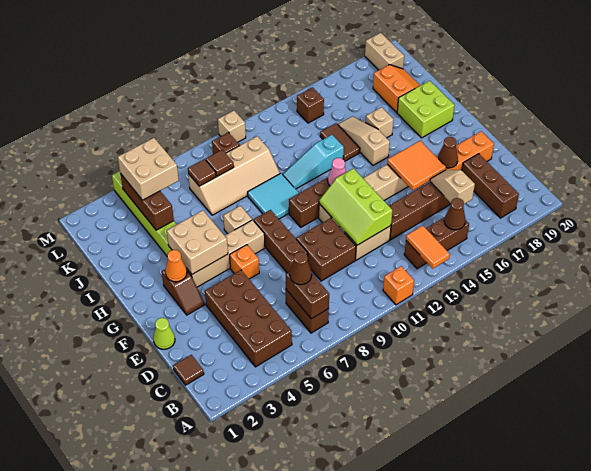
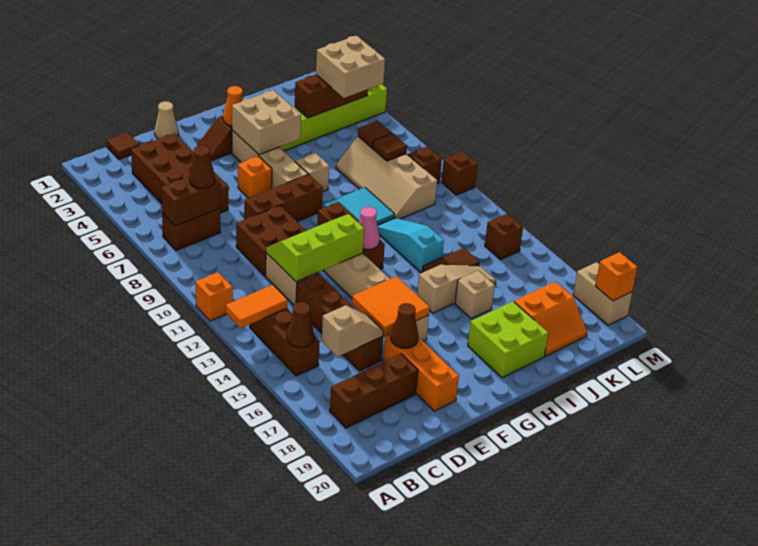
brown 2x4 brick [205,270,292,367] -> brown 2x4 brick turned to [131,133,228,213]
lime 1x1 cone [153,318,175,349] -> tan 1x1 cone [155,101,178,139]
tan 1x2 brick [365,33,404,70] -> tan 1x2 brick turned to [573,262,632,325]
tan 1x1 brick [218,111,246,142] -> brown 1x1 brick [441,151,478,195]
none -> orange 1x1 brick [596,252,637,301]

